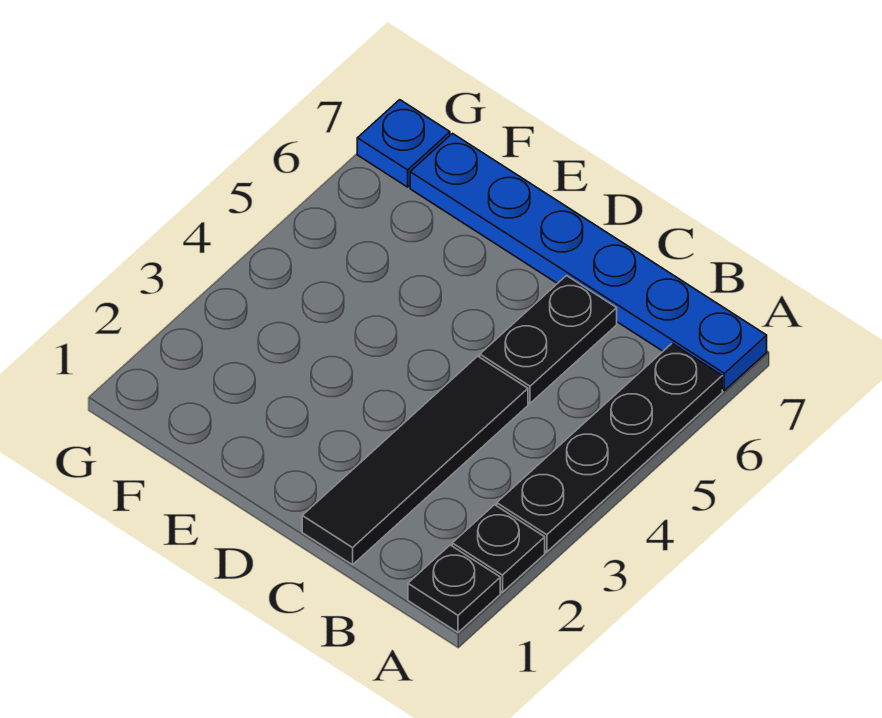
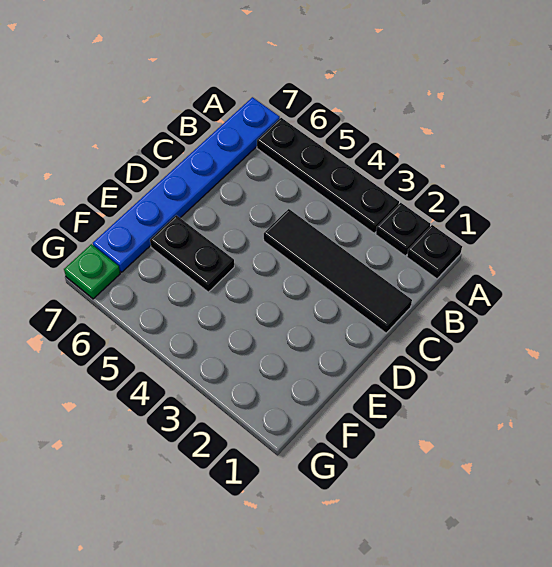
black 1x2 plate [480,276,617,403] -> black 1x2 plate moved to [150,215,234,292]
blue 1x1 plate [357,100,450,187] -> green 1x1 plate [64,244,120,299]

